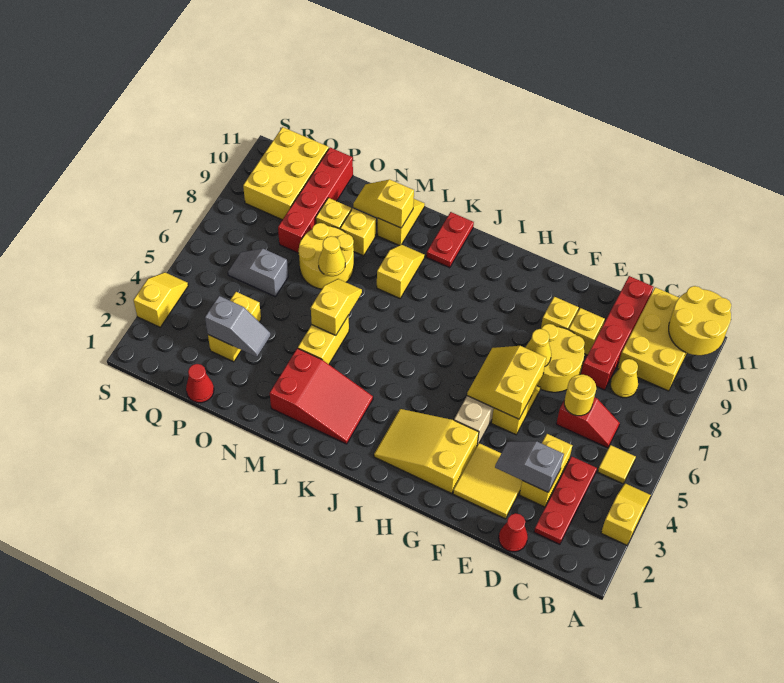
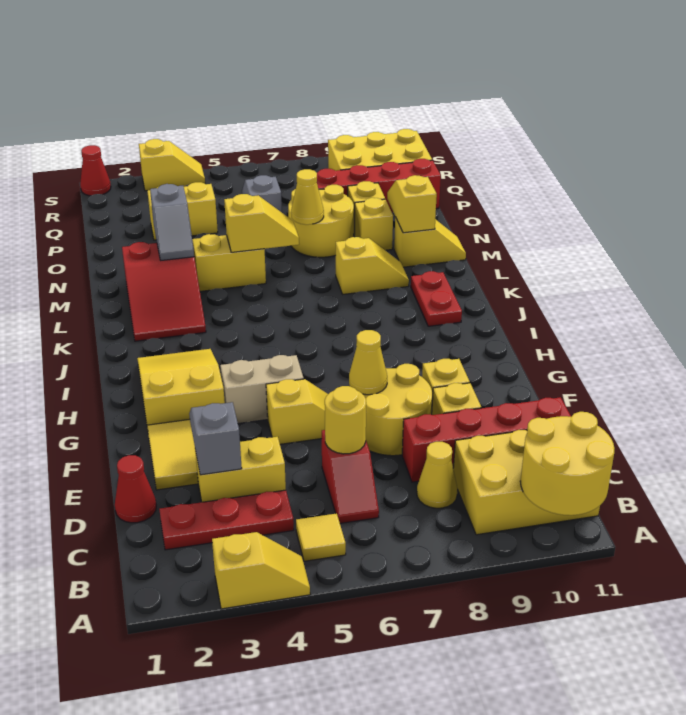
yellow 2x2 slope [467,346,546,419] -> none
red 1x2 plate [426,212,474,268] -> red 1x2 plate turned to [411,271,462,326]
grey 1x2 slope [205,296,270,357] -> grey 1x2 slope moved to [150,184,194,260]
red 1x1 cone [186,364,214,403] -> red 1x1 cone moved to [80,145,111,196]

